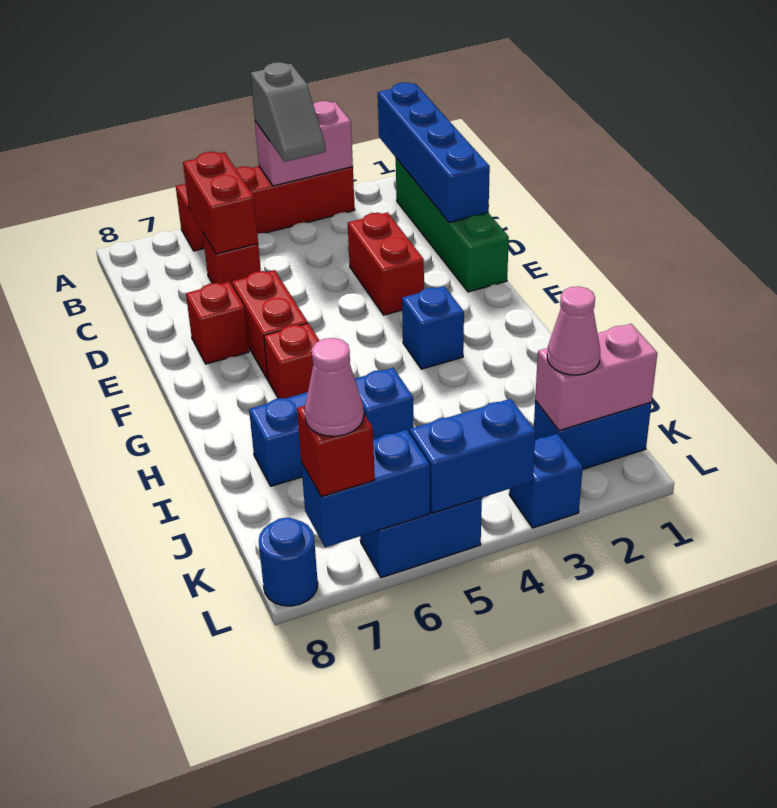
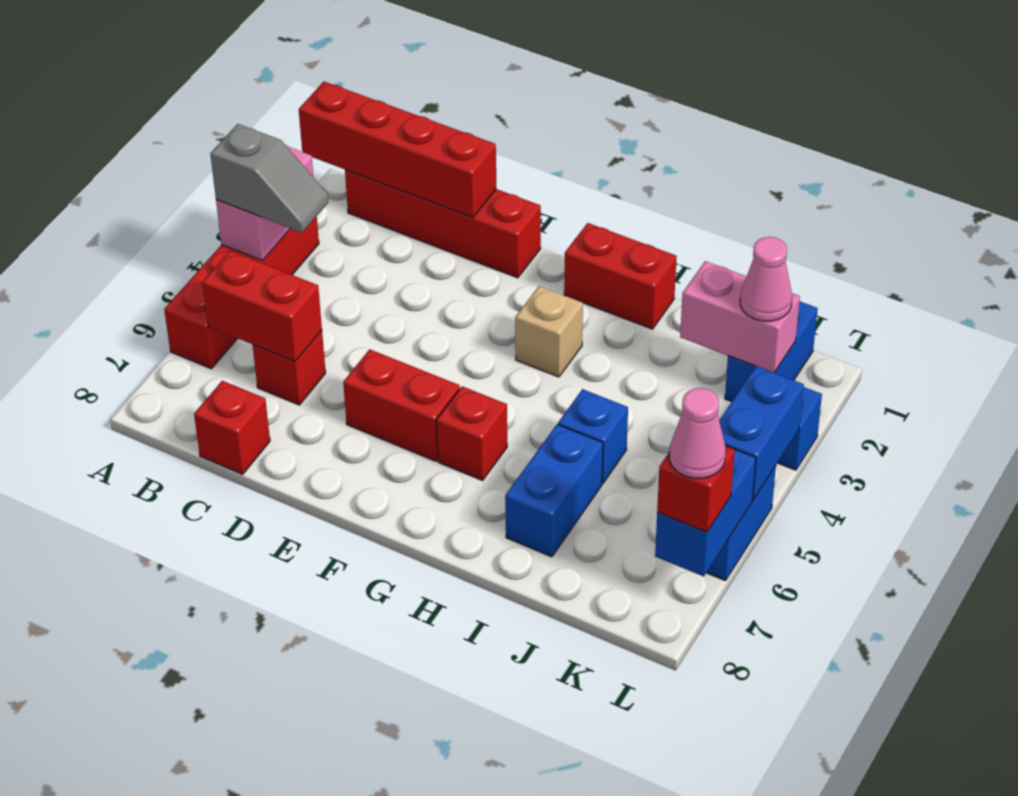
blue 1x4 brick [378,82,490,223] -> red 1x4 brick [299,82,497,217]
green 1x4 brick [396,158,509,292] -> red 1x4 brick [345,170,541,278]
red 1x2 brick [348,212,424,315] -> red 1x2 brick moved to [564,223,677,329]
red 1x1 brick [186,282,249,364] -> red 1x1 brick moved to [194,381,270,474]
blue 1x1 brick [402,286,464,369] -> tan 1x1 brick [515,286,583,377]
pink 1x2 brick [535,324,657,431] -> pink 1x2 brick turned to [680,261,800,373]
blue 1x1 round brick [259,518,318,606] -> none

